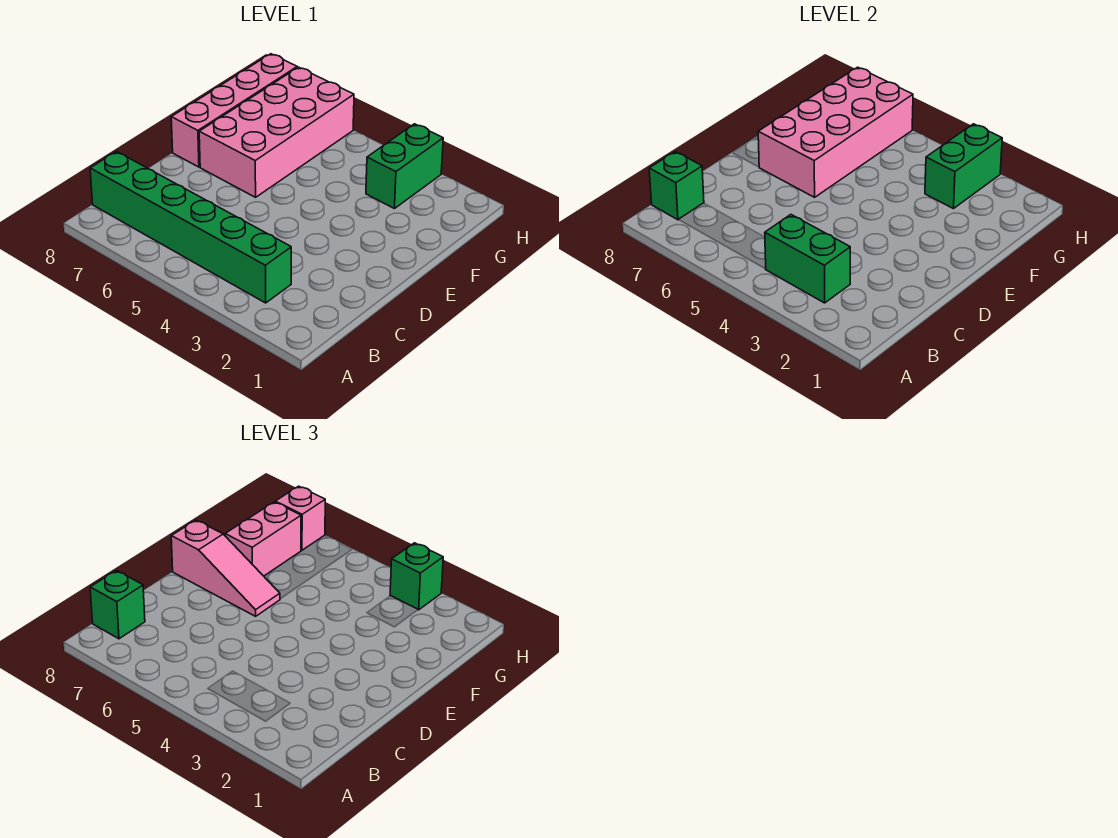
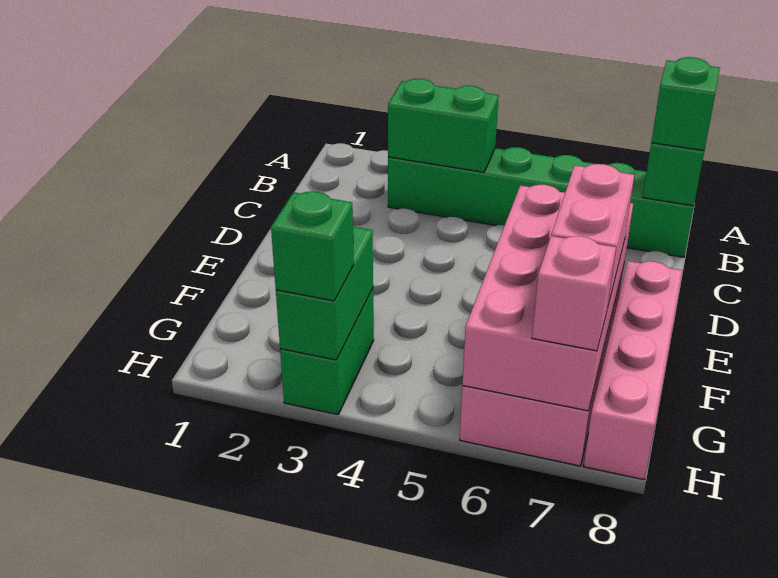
pink 1x3 slope [171,520,280,616] -> none

